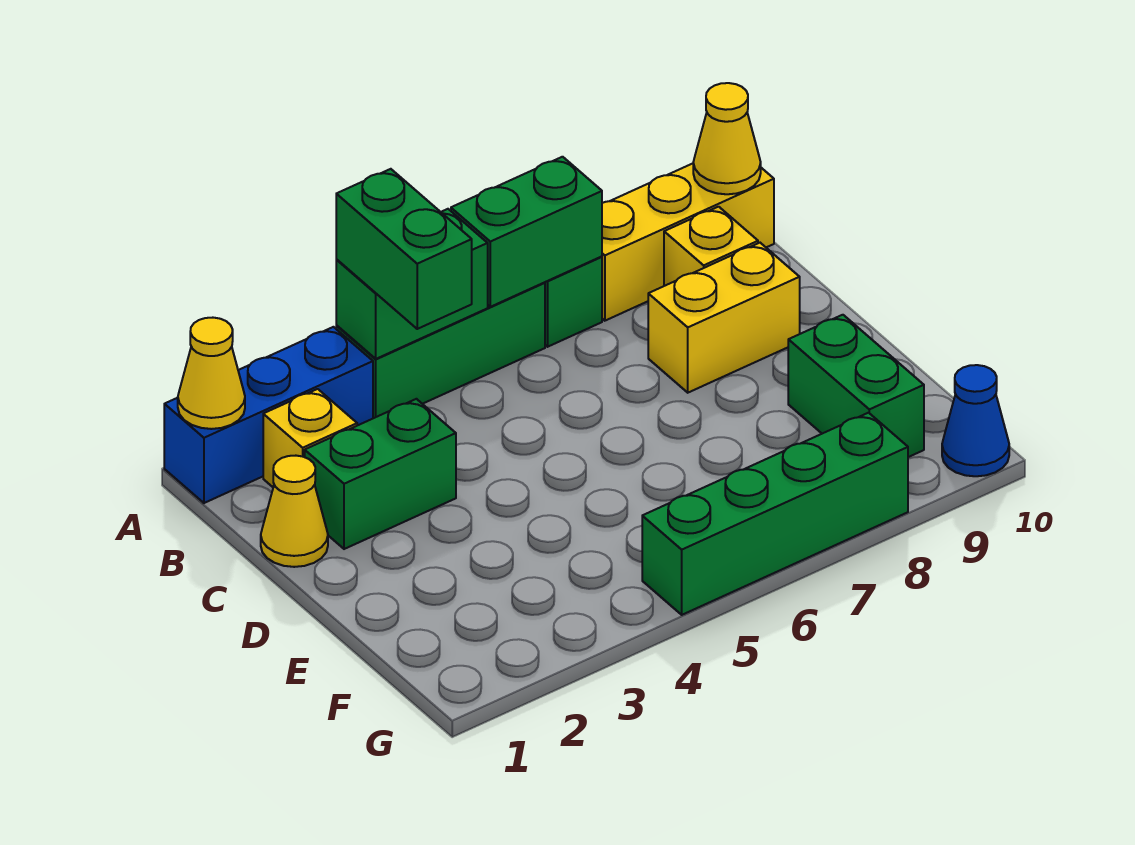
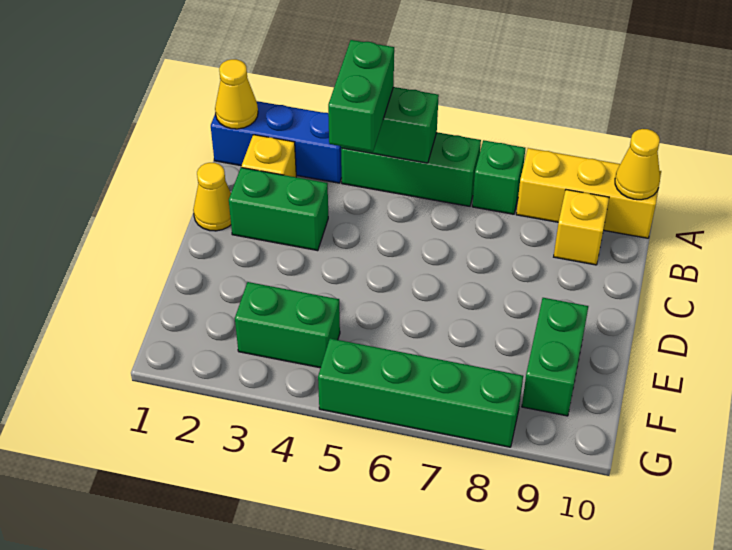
green 1x2 brick [451,157,602,307] -> green 1x2 brick moved to [235,282,340,368]
yellow 1x2 brick [648,243,800,393] -> none
blue 1x1 cone [942,365,1009,476] -> none

